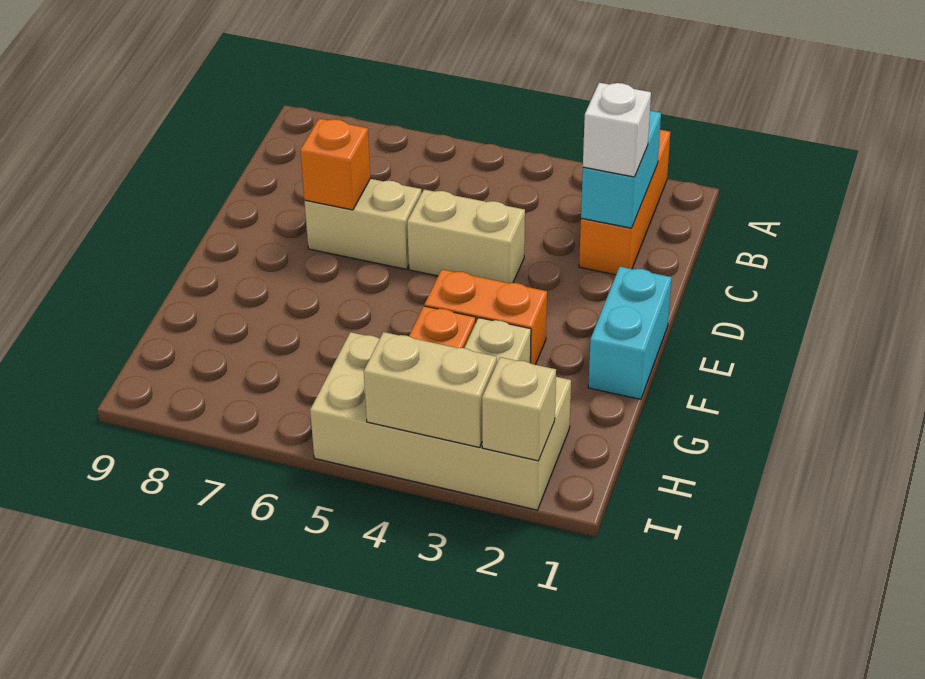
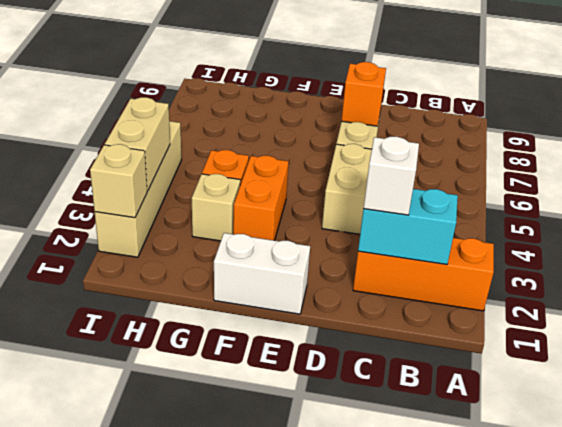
cyan 1x2 brick [588,267,672,399] -> white 1x2 brick [214,233,310,314]
tan 2x4 brick [310,332,571,510] -> tan 1x4 brick [95,121,182,257]

